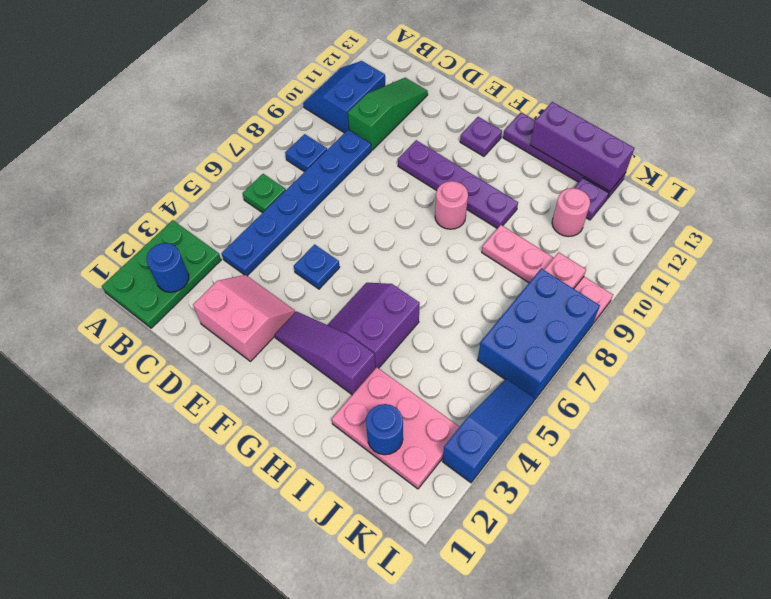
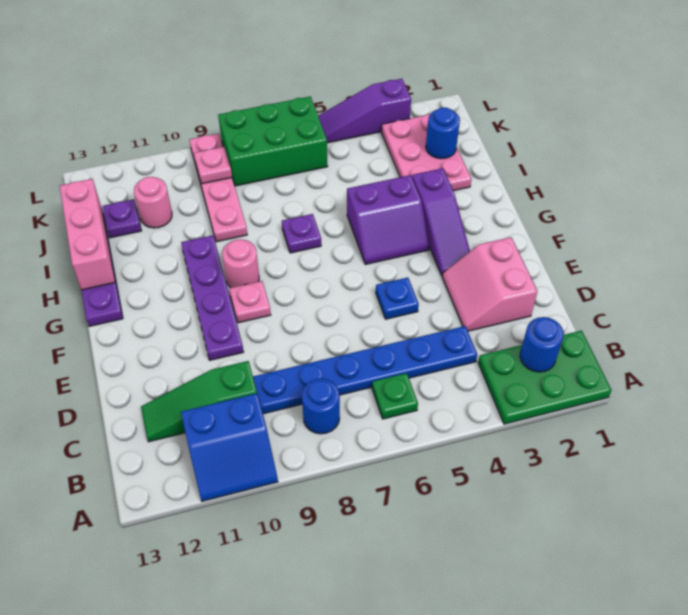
blue 1x1 plate [285,134,327,172] -> blue 1x1 round brick [302,379,340,434]
none -> pink 1x1 plate [229,281,271,323]
purple 1x1 plate [460,117,502,156] -> purple 1x1 plate moved to [282,214,321,253]
purple 1x3 brick [530,102,634,192] -> pink 1x3 brick [60,179,115,290]
blue 2x3 brick [478,269,600,400] -> green 2x3 brick [218,97,328,186]
blue 1x3 slope [442,379,535,483] -> purple 1x3 slope [318,79,411,143]

